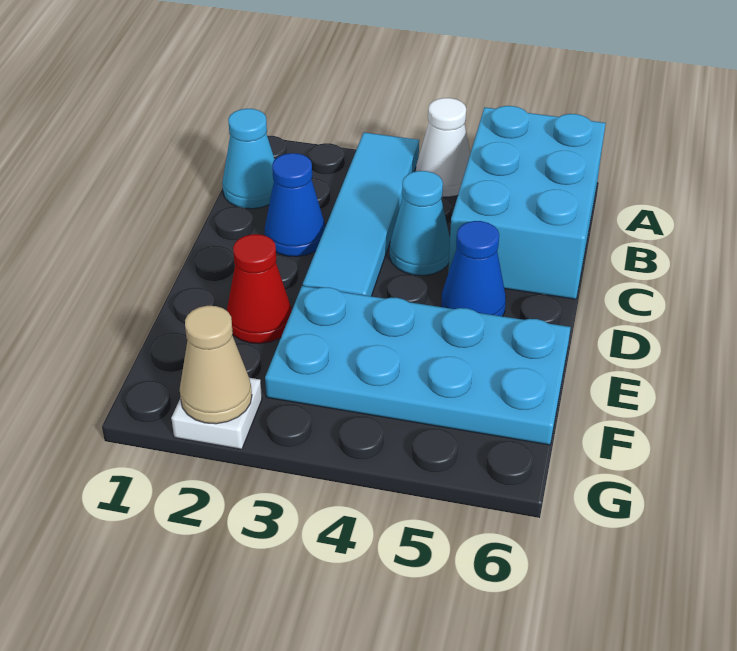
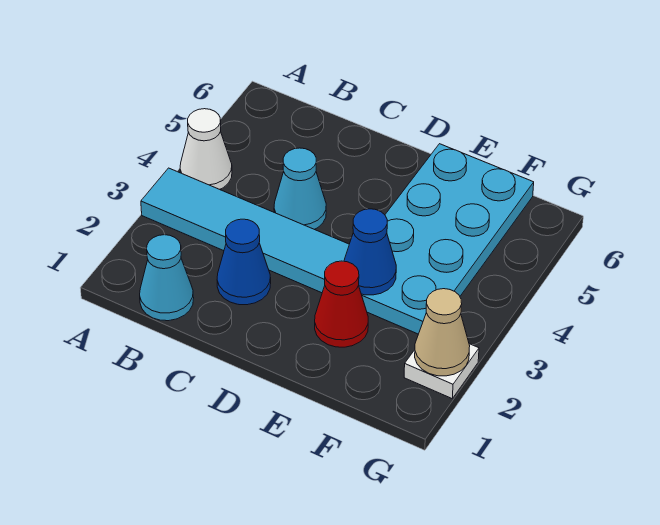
cyan 2x3 brick [448,106,606,299] -> none
blue 1x1 cone [441,221,506,317] -> blue 1x1 cone moved to [344,209,396,295]

